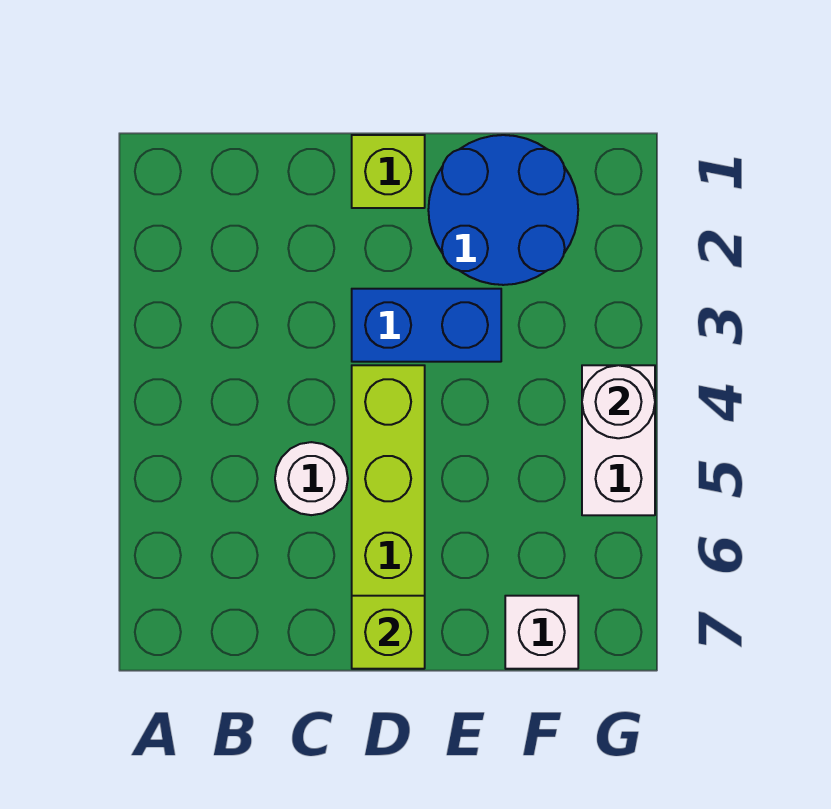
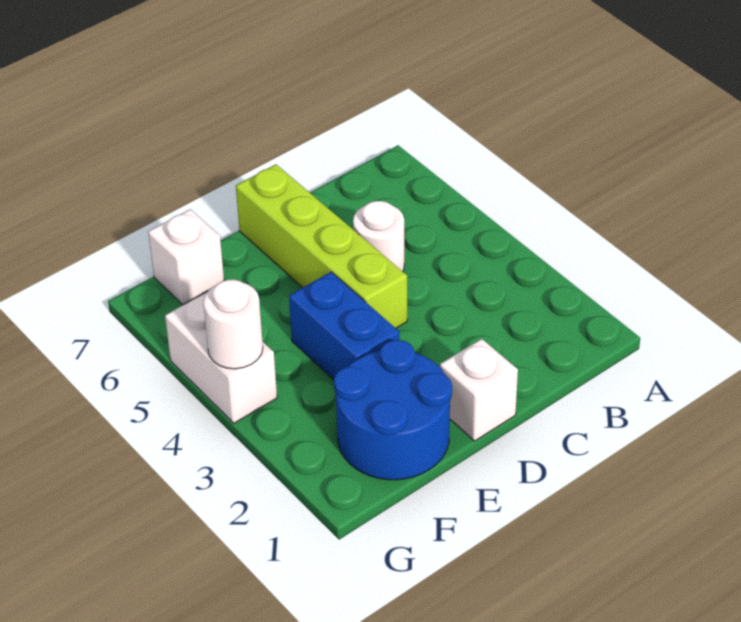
lime 1x1 brick [352,135,425,208] -> white 1x1 brick [440,339,518,441]
blue 1x2 brick [352,289,501,362] -> blue 1x2 brick turned to [289,272,399,380]
lime 1x1 brick [352,596,425,669] -> none

